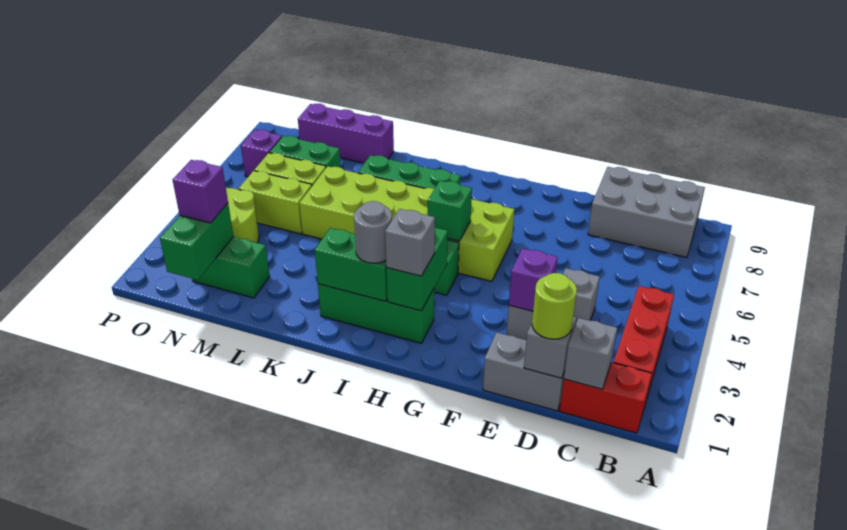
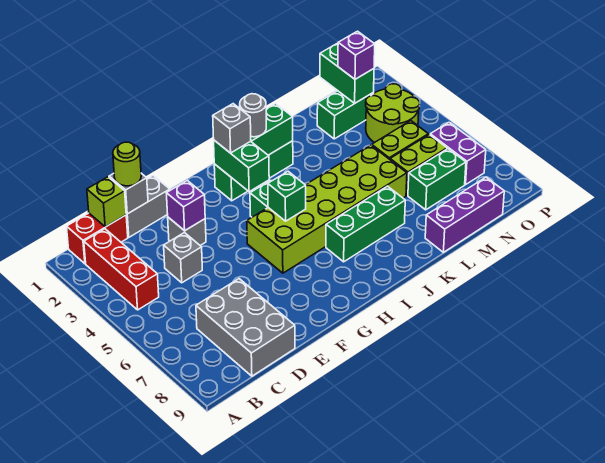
grey 2x3 brick [588,167,705,258] -> grey 2x3 brick turned to [196,279,295,376]
grey 1x1 brick [564,318,617,389] -> lime 1x1 brick [87,177,126,227]
purple 1x1 brick [241,130,282,177] -> purple 1x2 brick [430,123,486,185]

